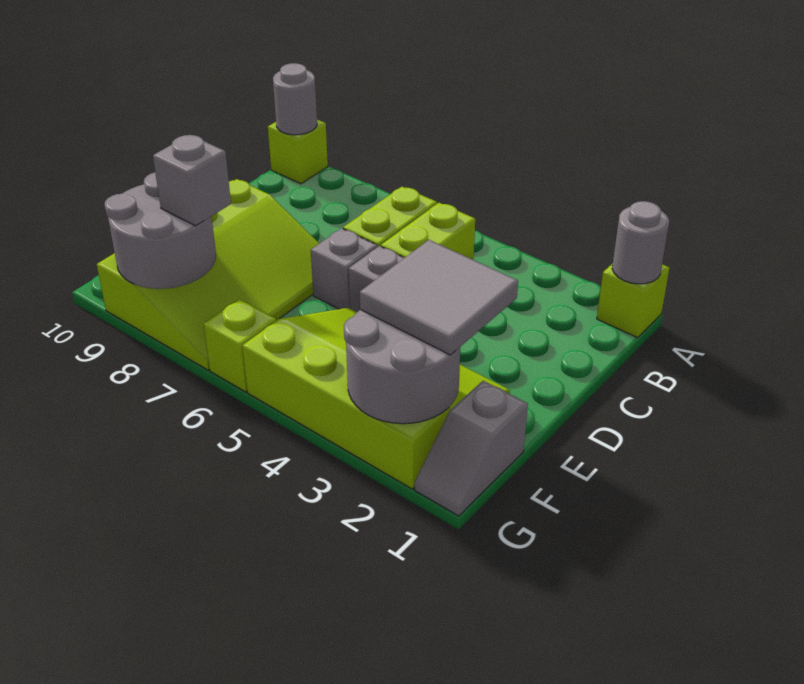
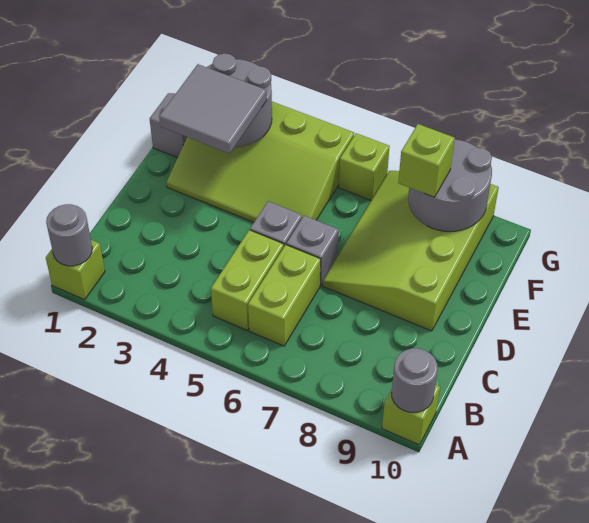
grey 1x1 brick [153,135,231,226] -> lime 1x1 brick [398,124,455,197]

